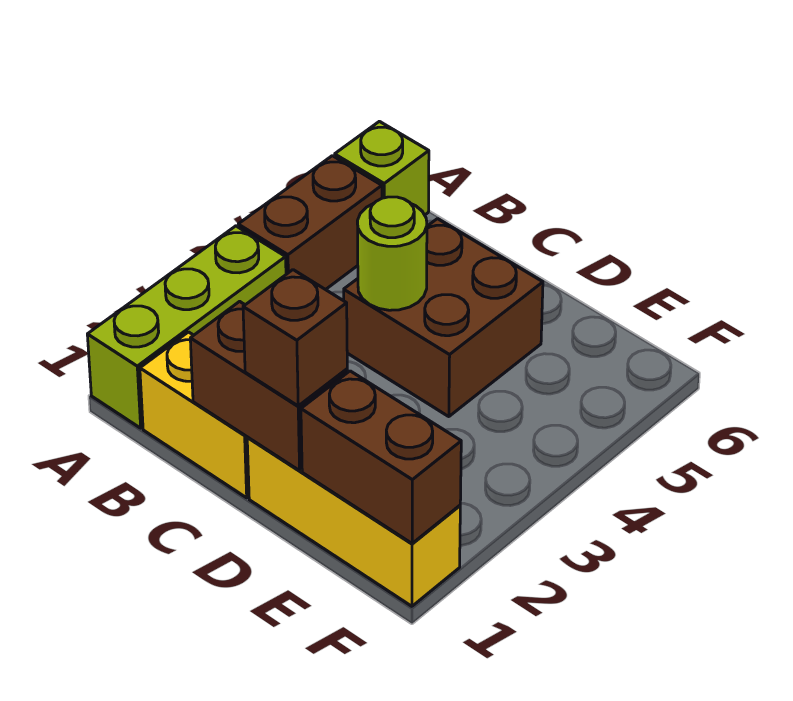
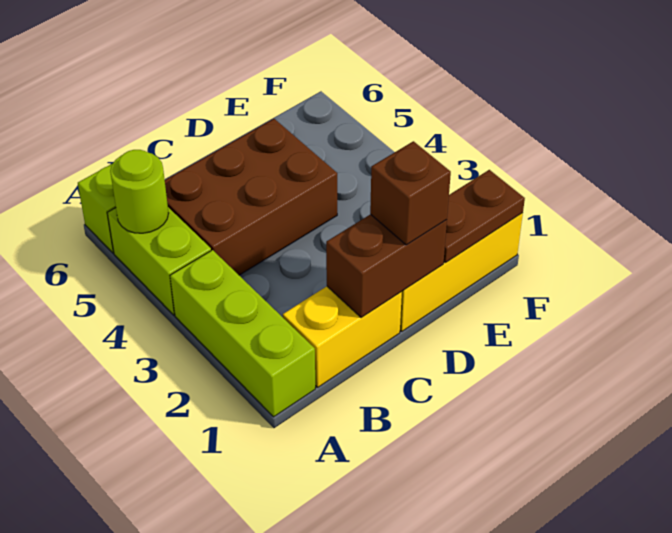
brown 1x2 brick [238,156,382,290] -> lime 1x2 brick [107,207,211,315]
brown 2x2 brick [344,219,543,417] -> brown 2x3 brick [165,119,337,275]
lime 1x1 round brick [357,197,427,310] -> lime 1x1 round brick moved to [110,150,169,233]
brown 1x2 brick [301,371,461,543] -> brown 1x2 plate [444,170,525,263]

